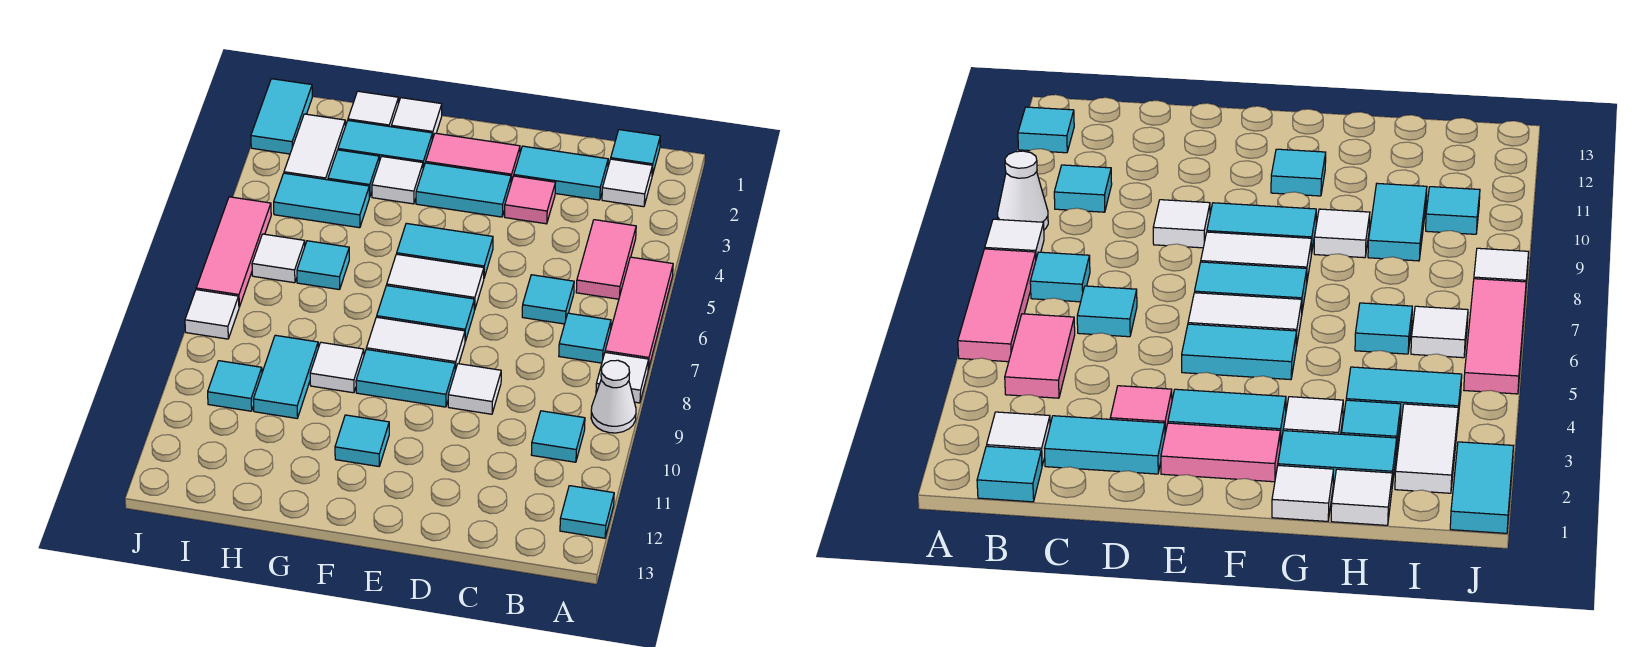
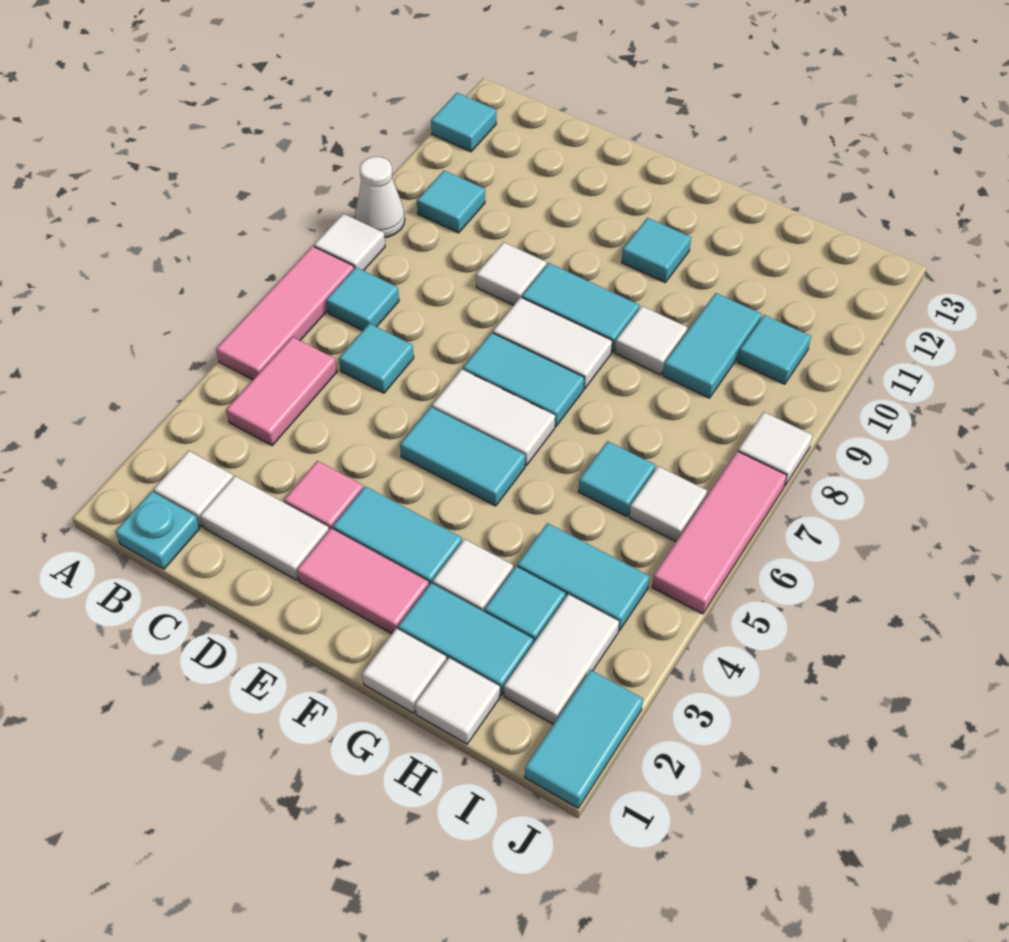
cyan 1x1 tile [611,130,660,175] -> cyan 1x1 plate [115,491,200,569]
cyan 1x2 tile [514,146,608,200] -> white 1x2 tile [200,476,329,580]

